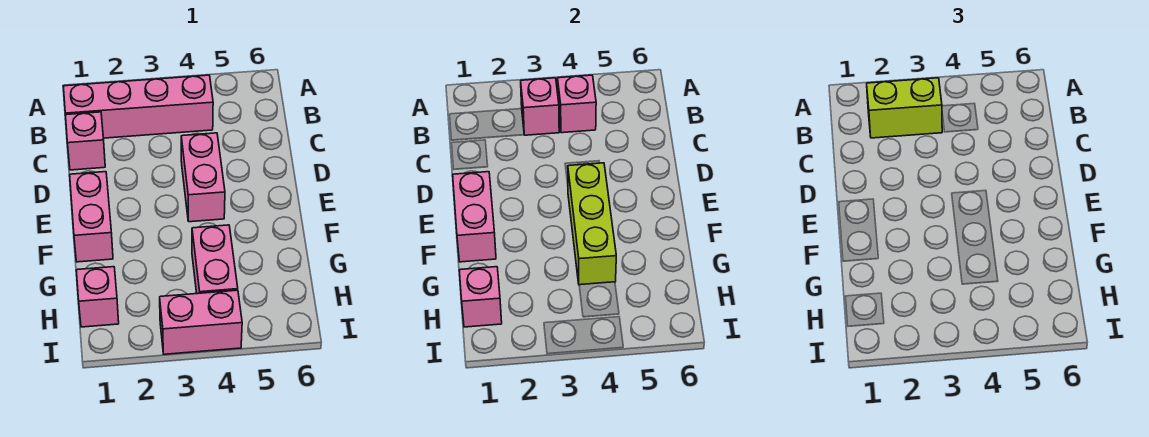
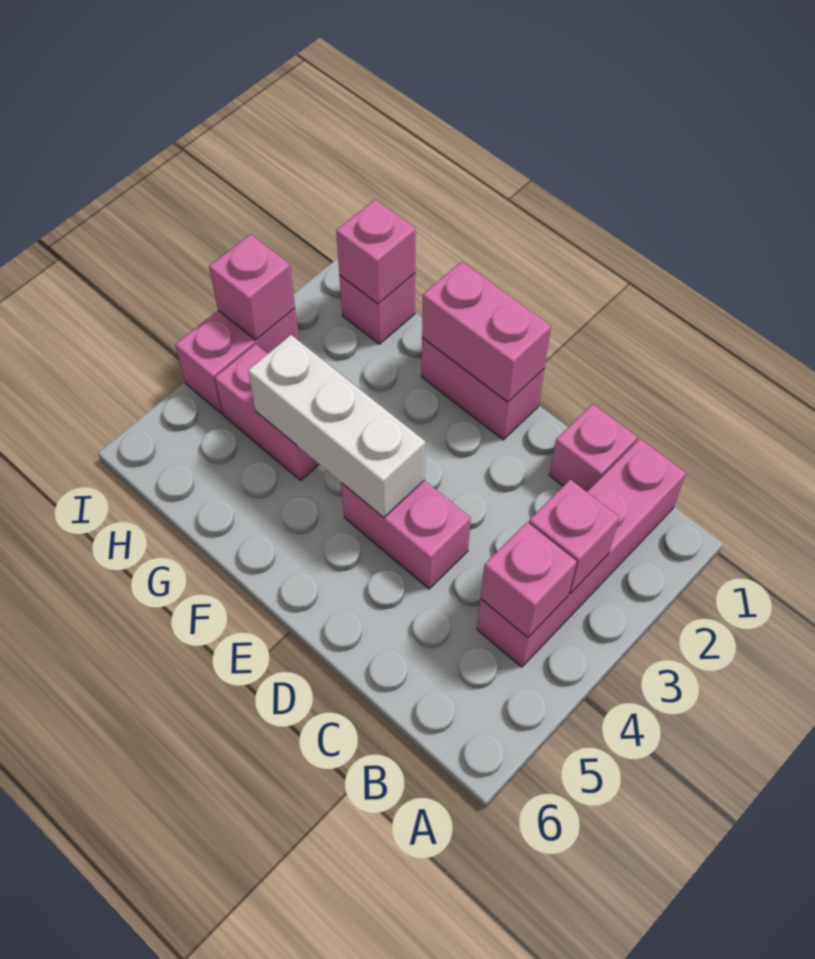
lime 1x2 brick [867,78,942,138] -> none
lime 1x3 brick [568,163,616,285] -> white 1x3 brick [248,335,426,518]
none -> pink 1x1 brick [209,234,295,340]

